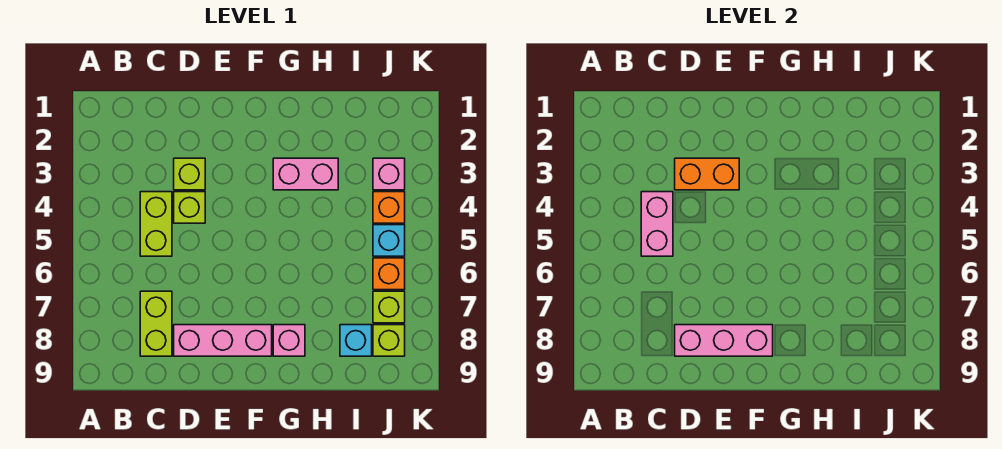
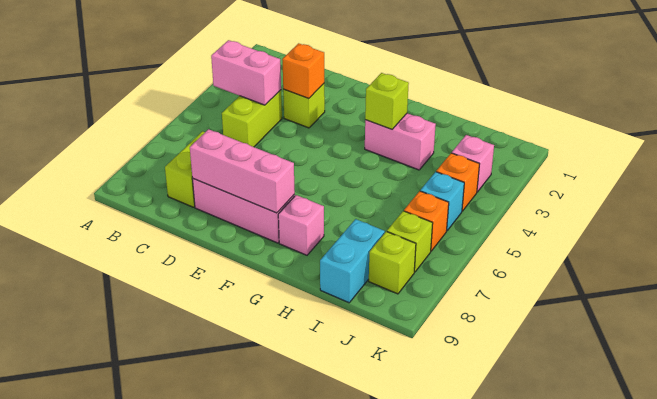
pink 1x2 brick [641,192,673,256] -> pink 1x2 brick turned to [211,40,281,105]
orange 1x2 brick [675,158,739,190] -> orange 1x1 brick [282,43,324,99]
lime 1x1 brick [174,192,205,223] -> lime 1x1 brick moved to [365,73,409,129]
cyan 1x1 brick [340,325,372,356] -> cyan 1x2 brick [320,219,385,303]

